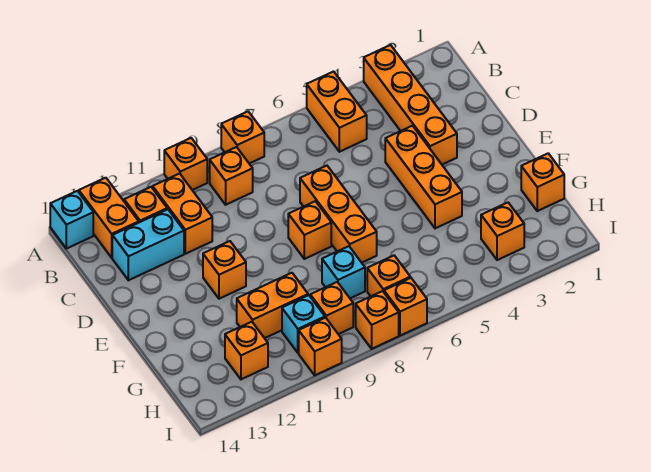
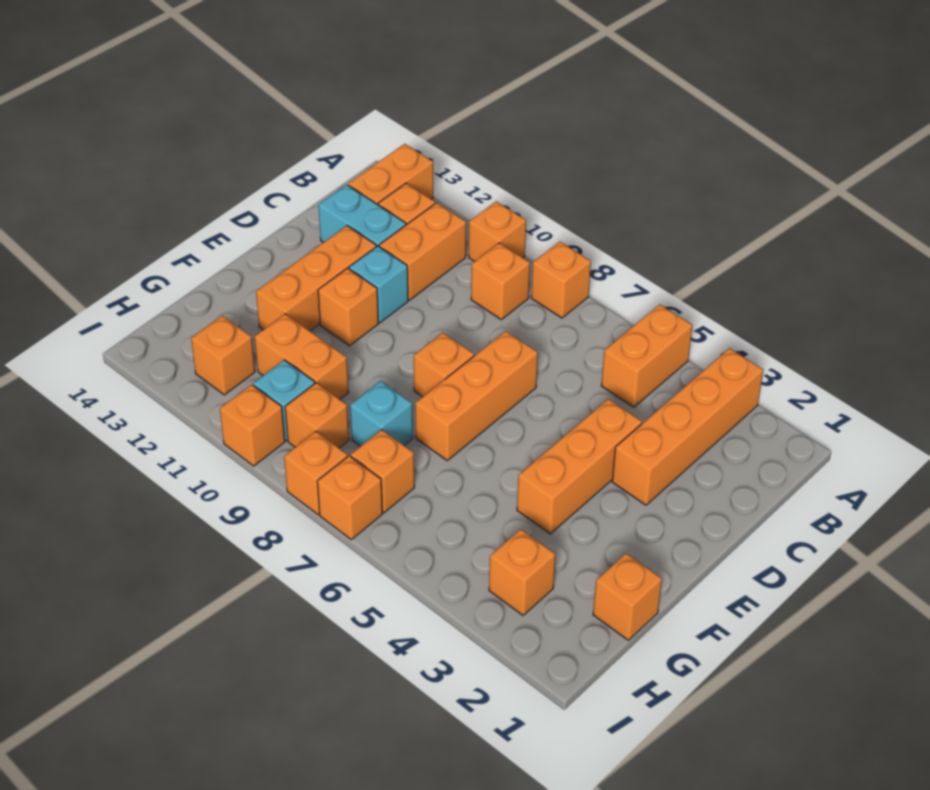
cyan 1x1 brick [50,191,93,249] -> cyan 1x1 brick moved to [349,246,408,323]
none -> orange 1x3 brick [256,226,376,331]

